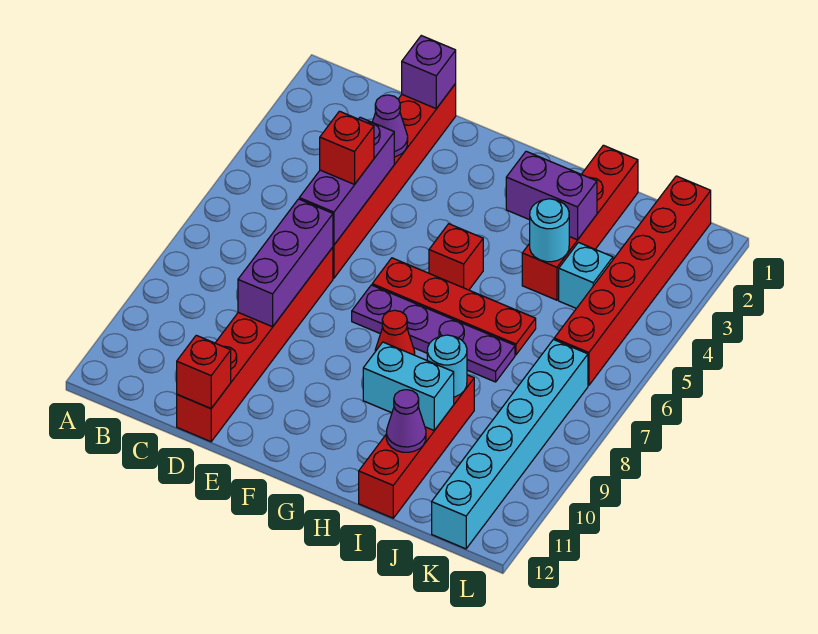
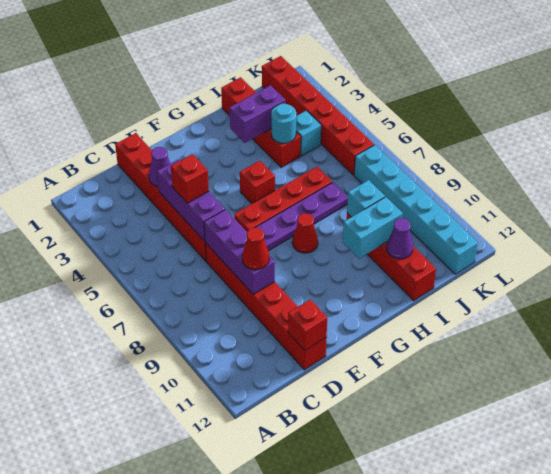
purple 1x1 brick [402,36,456,109] -> none
none -> red 1x1 cone [242,228,269,270]
cyan 1x1 round brick [427,335,467,397] -> cyan 1x1 brick [347,180,385,217]

